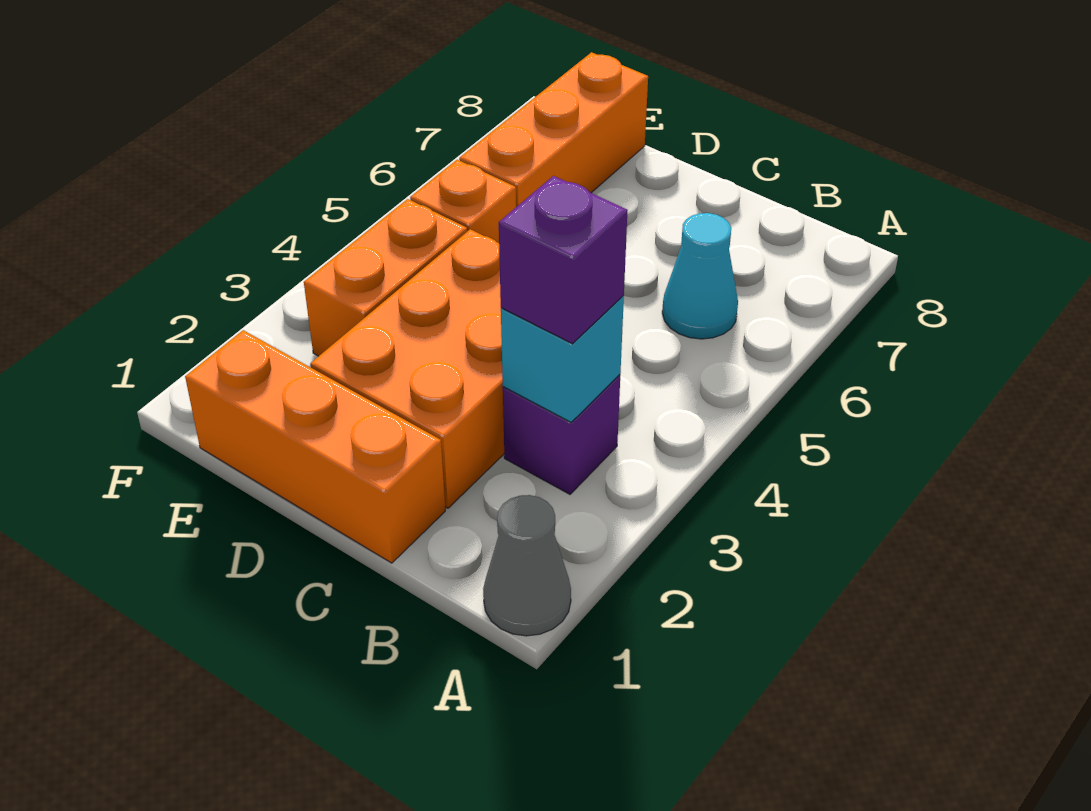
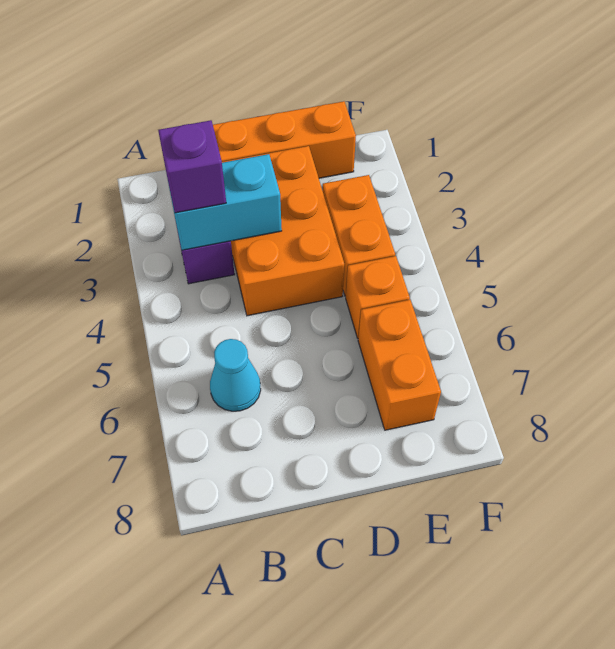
grey 1x1 cone [483,495,571,636] -> none
cyan 1x1 brick [501,296,624,422] -> cyan 1x2 brick [168,154,282,250]
orange 1x3 brick [459,52,648,207] -> orange 1x2 brick [358,300,441,430]

